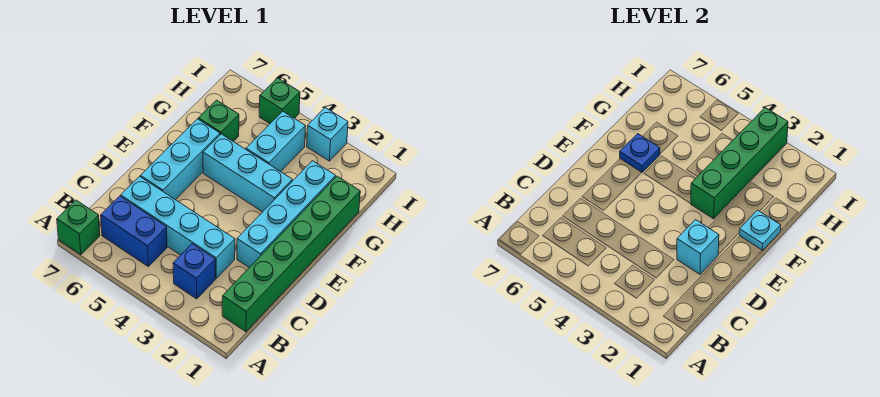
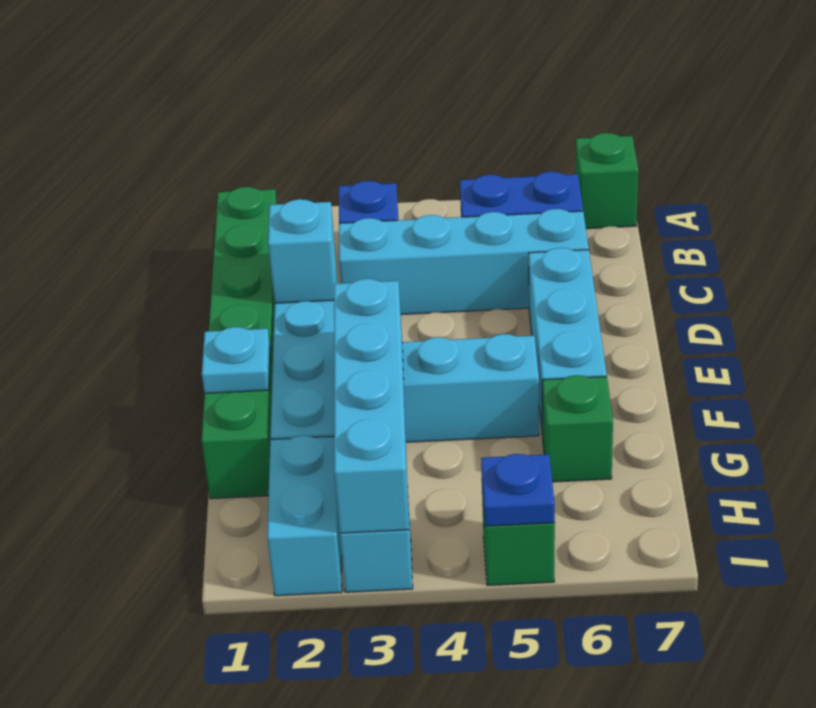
green 1x4 brick [691,108,788,219] -> cyan 1x4 brick [334,279,409,533]
blue 1x1 plate [620,134,660,172] -> blue 1x1 plate moved to [481,454,555,526]
cyan 1x2 brick [246,111,306,172] -> cyan 1x2 brick moved to [267,436,342,596]

